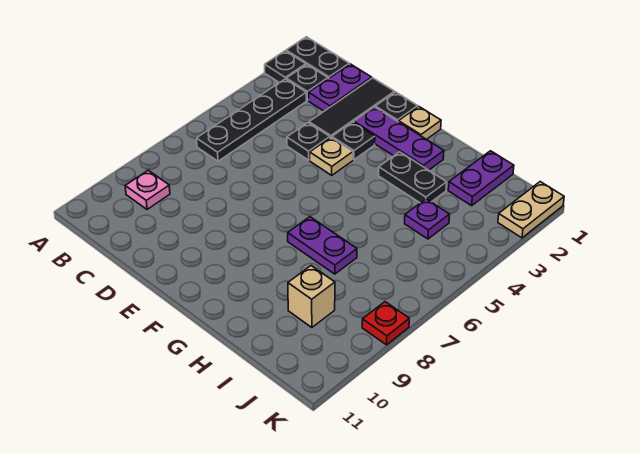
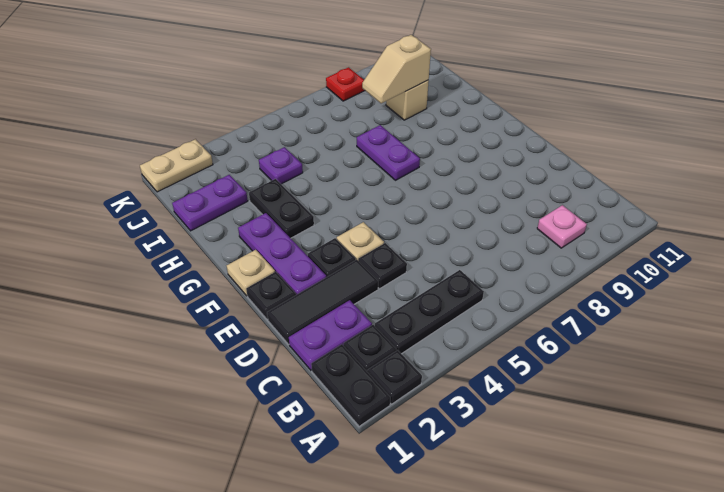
black 1x4 plate [197,79,306,161] -> black 1x3 plate [375,270,484,354]
none -> tan 1x2 slope [362,35,431,103]

